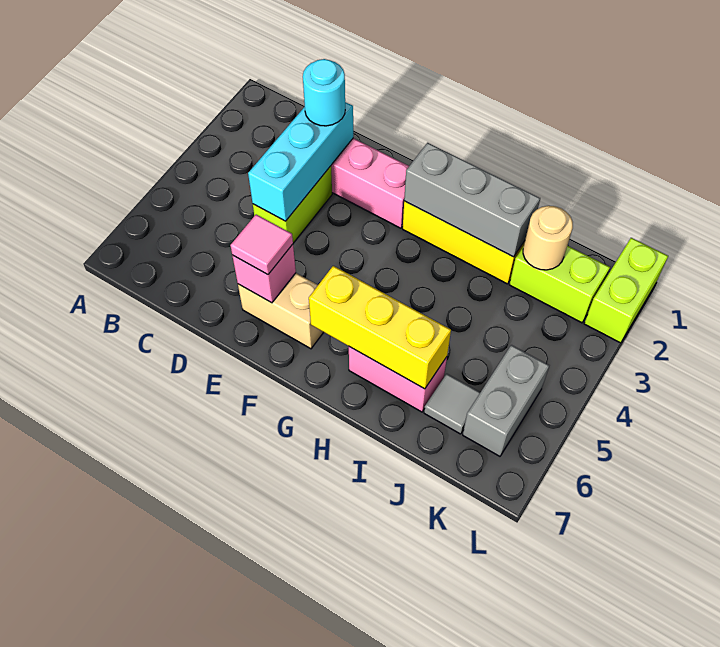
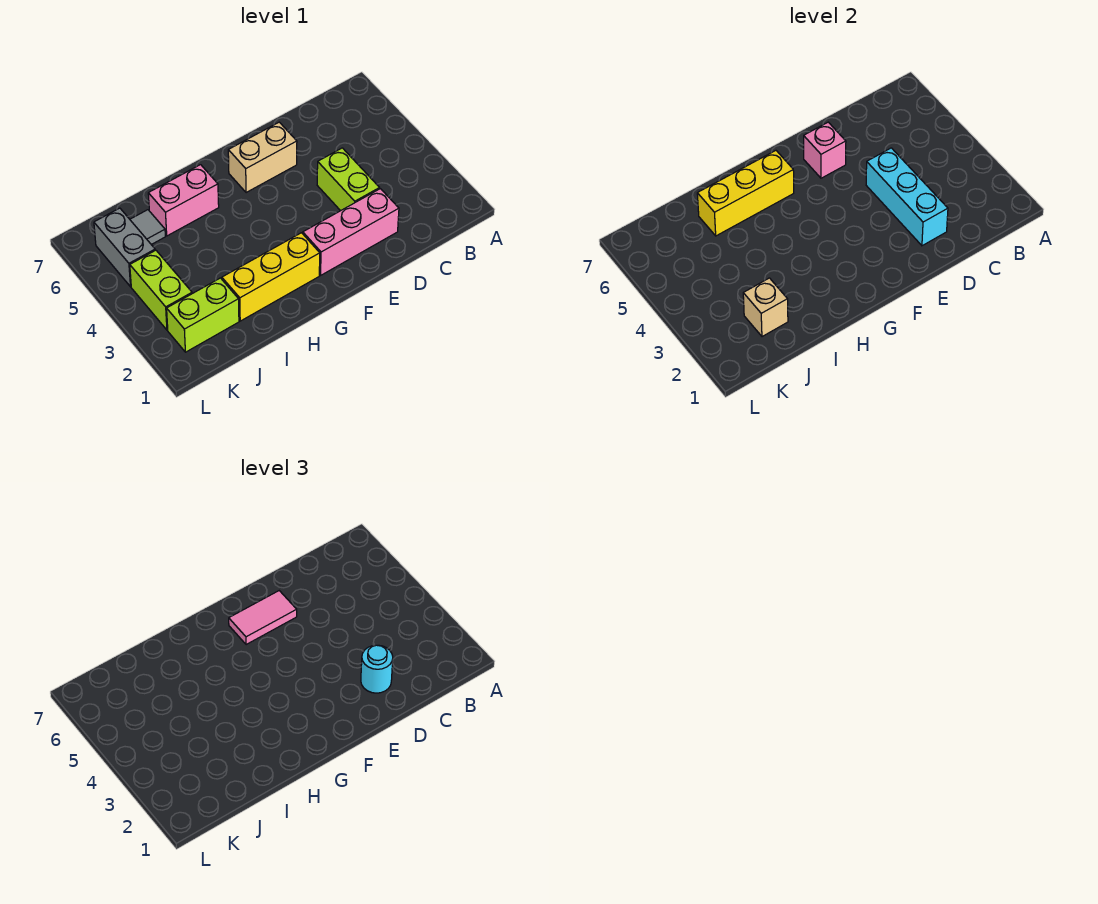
pink 1x1 tile [230,214,293,275] -> pink 1x2 tile [229,591,297,645]
grey 1x3 brick [404,143,540,257] -> none
tan 1x1 round brick [523,206,573,270] -> tan 1x1 brick [743,278,788,337]
lime 1x2 brick [584,238,668,343] -> lime 1x2 brick moved to [130,250,192,330]

